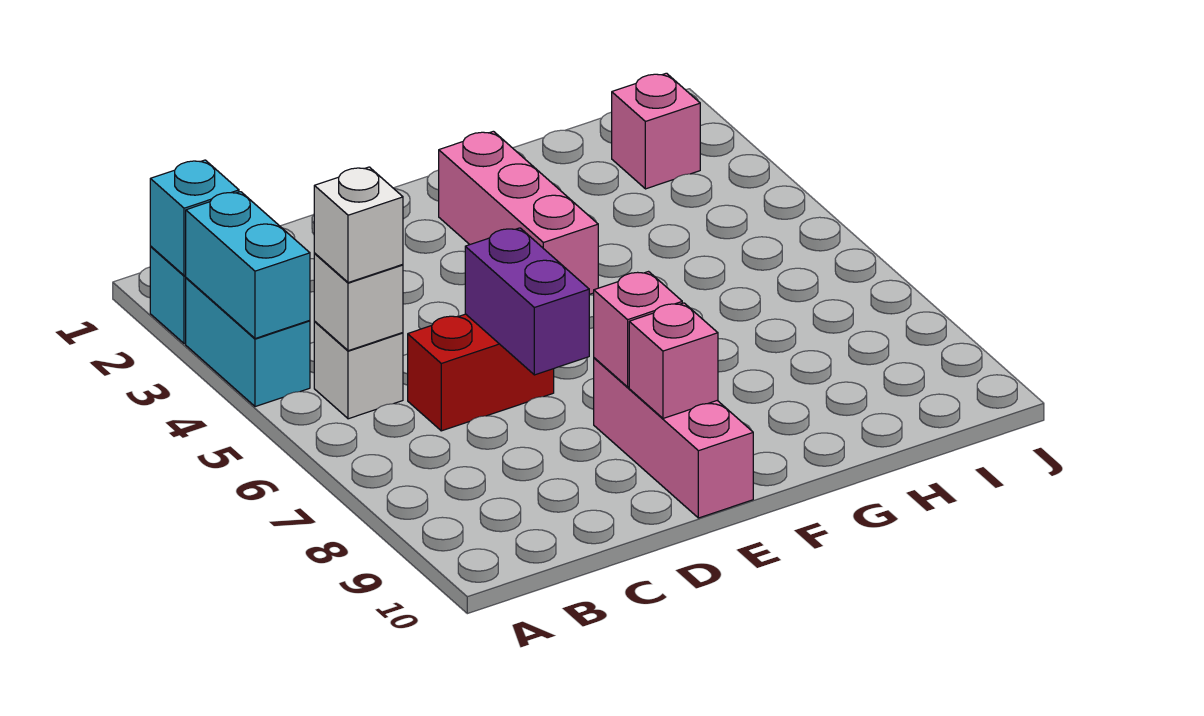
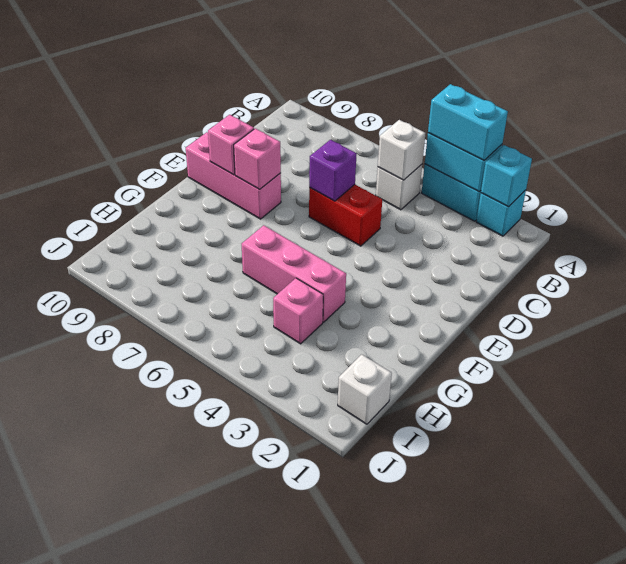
none -> cyan 1x2 brick [428,84,508,160]
white 1x1 brick [314,167,403,283] -> white 1x1 brick moved to [338,354,392,424]
red 1x2 brick [408,314,554,431] -> red 1x2 brick turned to [309,185,382,246]
purple 1x2 brick [465,228,589,375] -> purple 1x1 brick [309,140,357,201]
pink 1x3 brick [439,131,598,294] -> pink 1x3 brick moved to [242,225,346,322]
pink 1x1 brick [612,73,700,189] -> pink 1x1 brick moved to [273,278,323,344]

